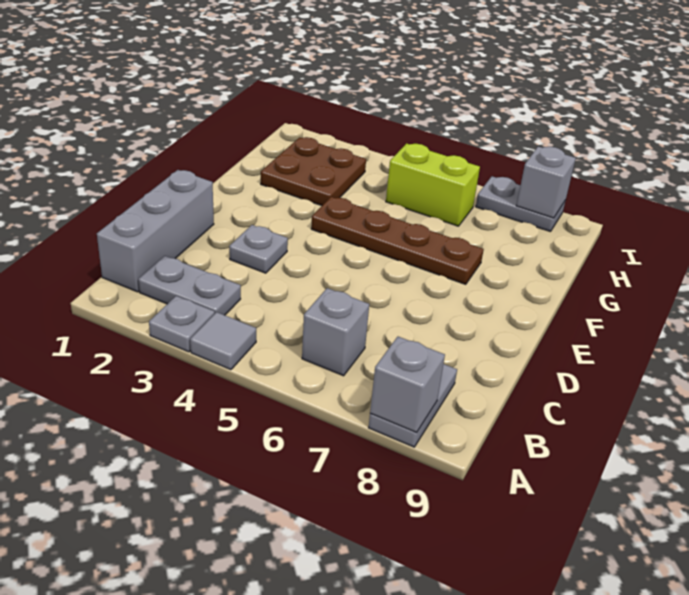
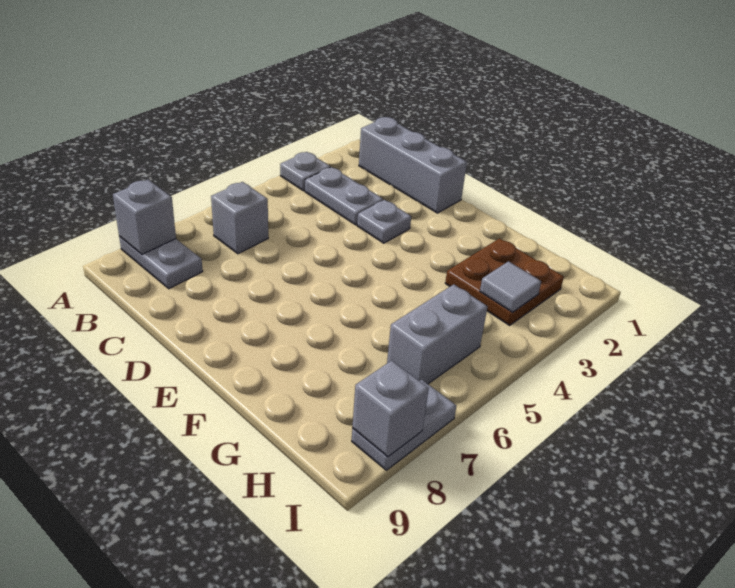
grey 1x1 tile [190,312,256,370] -> grey 1x1 tile moved to [480,261,541,312]
grey 1x2 plate [138,256,241,315] -> grey 1x2 plate turned to [305,167,383,225]
brown 1x4 plate [311,197,484,284] -> none
lime 1x2 brick [386,143,480,226] -> grey 1x2 brick [387,284,488,384]

